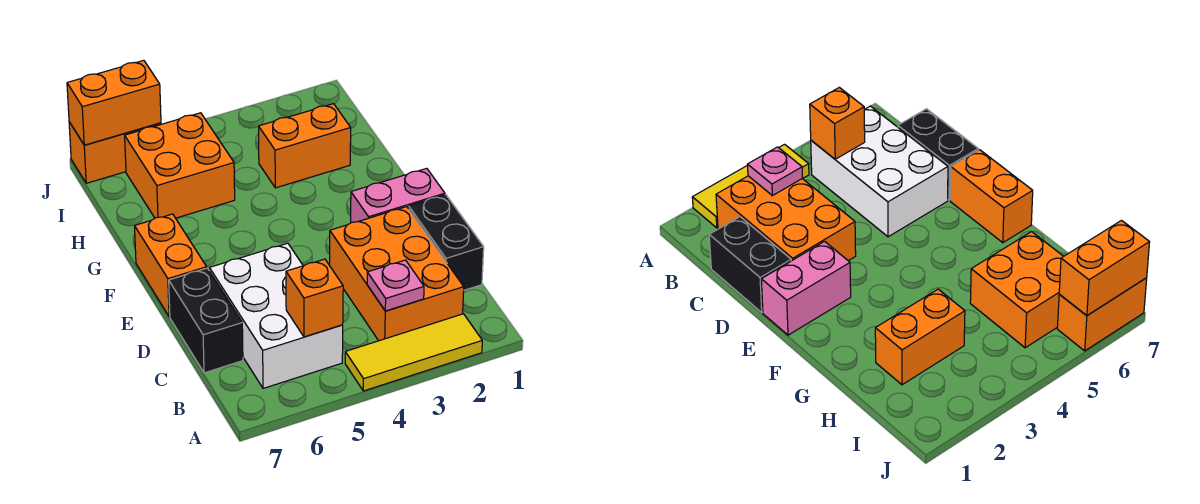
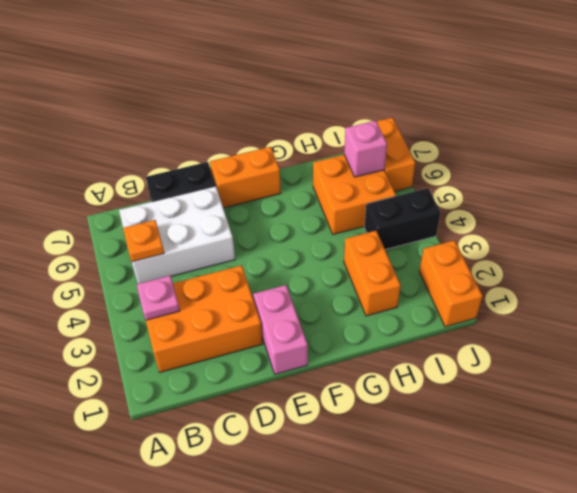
yellow 1x3 tile [345,314,482,391] -> none
orange 1x1 brick [286,259,343,337] -> orange 1x1 plate [123,220,164,262]
black 1x2 brick [409,195,484,290] -> black 1x2 brick moved to [364,188,441,250]
none -> pink 1x1 brick [344,121,387,177]
orange 1x2 brick [67,60,161,145] -> orange 1x2 brick moved to [419,240,483,327]

